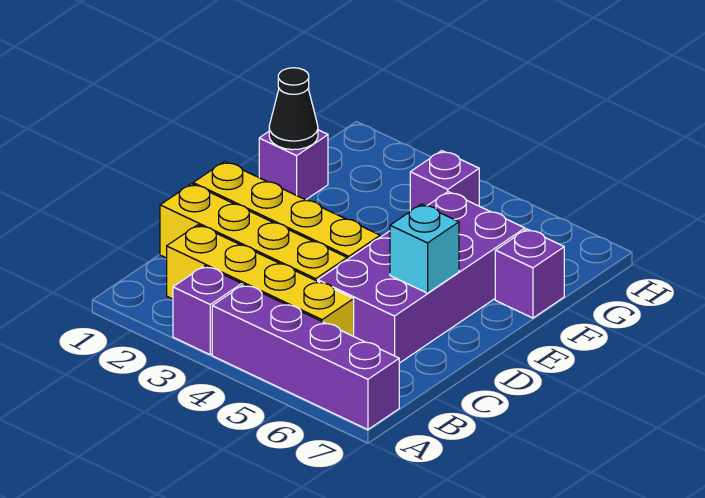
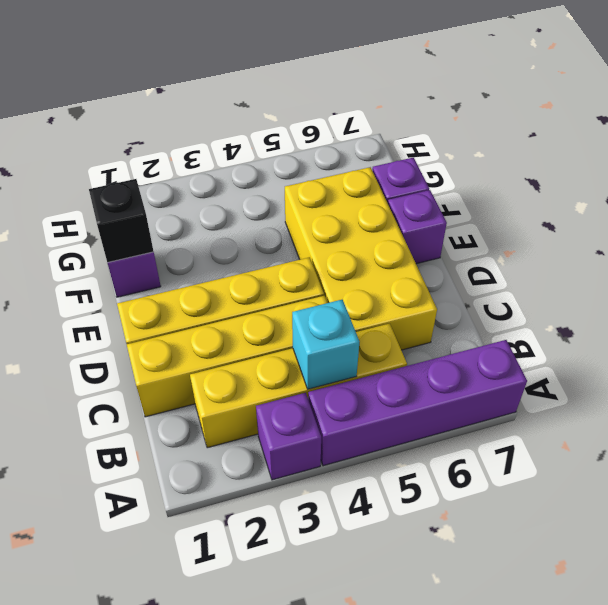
purple 2x4 brick [318,192,525,363] -> yellow 2x4 brick [285,167,437,350]
cyan 1x1 brick [390,204,459,293] -> cyan 1x1 brick moved to [292,300,360,389]
black 1x1 cone [269,68,318,150] -> black 1x1 brick [89,179,154,263]
purple 1x1 brick [410,151,479,211] -> purple 1x1 brick moved to [388,190,447,264]

